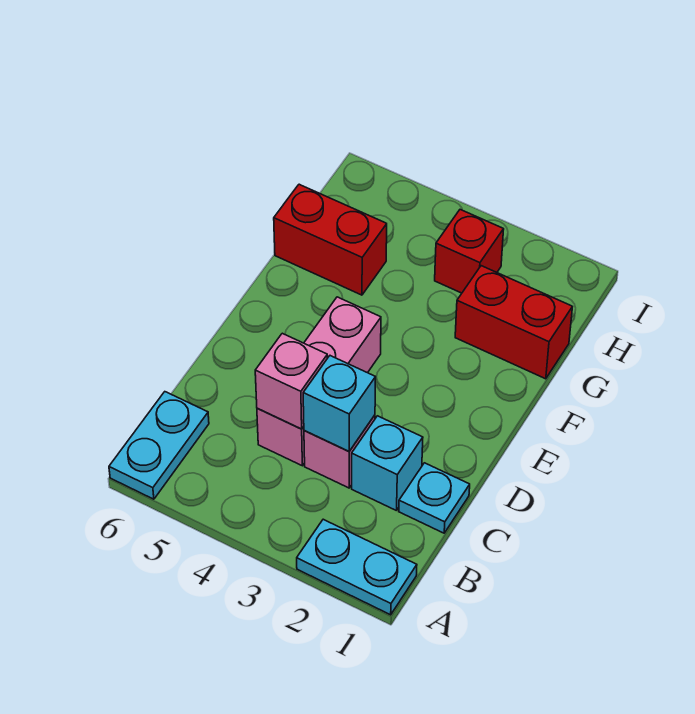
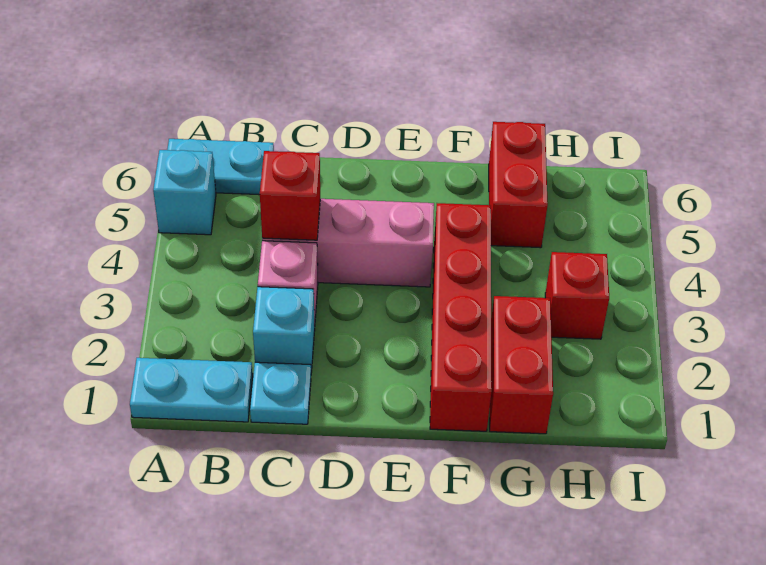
cyan 1x2 plate [297,519,417,615] -> cyan 1x2 plate turned to [130,358,253,422]
cyan 1x1 brick [303,356,376,451] -> cyan 1x1 brick moved to [153,150,216,235]
pink 1x1 brick [255,333,327,429] -> red 1x1 brick [260,151,320,240]
none -> red 1x4 brick [430,203,492,431]

